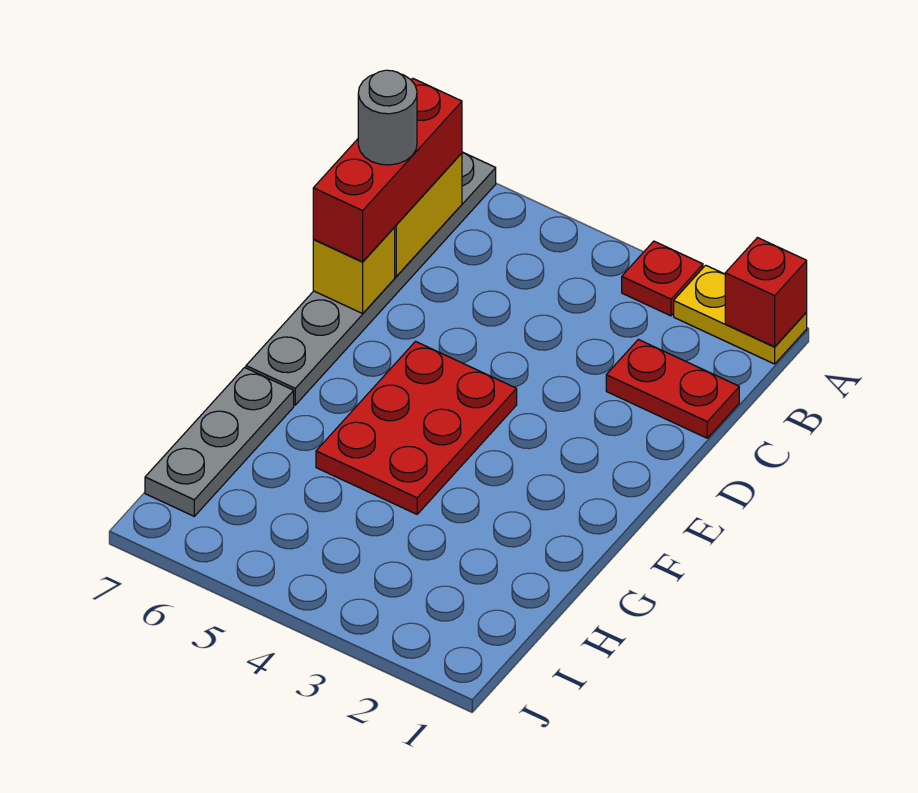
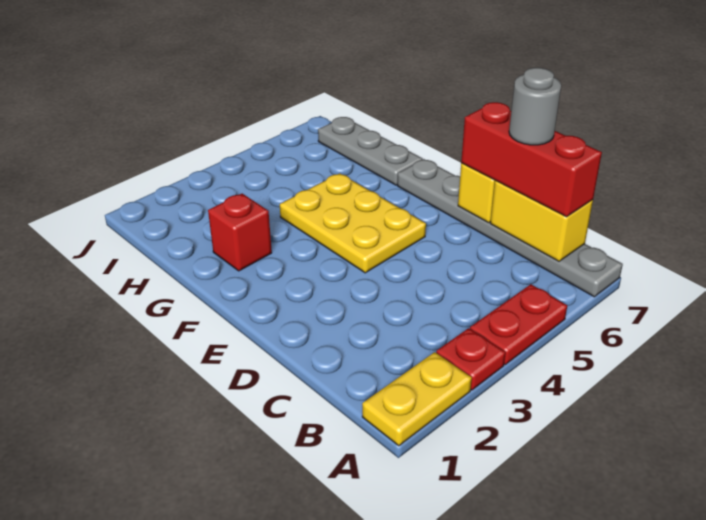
red 1x1 brick [725,238,807,347] -> red 1x1 brick moved to [208,194,272,271]
red 1x2 plate [606,339,739,438] -> red 1x2 plate moved to [470,284,567,365]
red 2x3 plate [316,342,517,514] -> yellow 2x3 plate [280,173,426,273]

